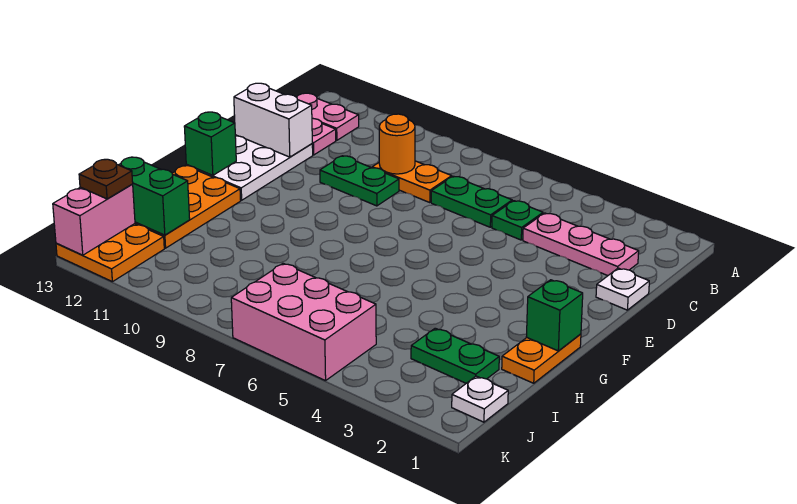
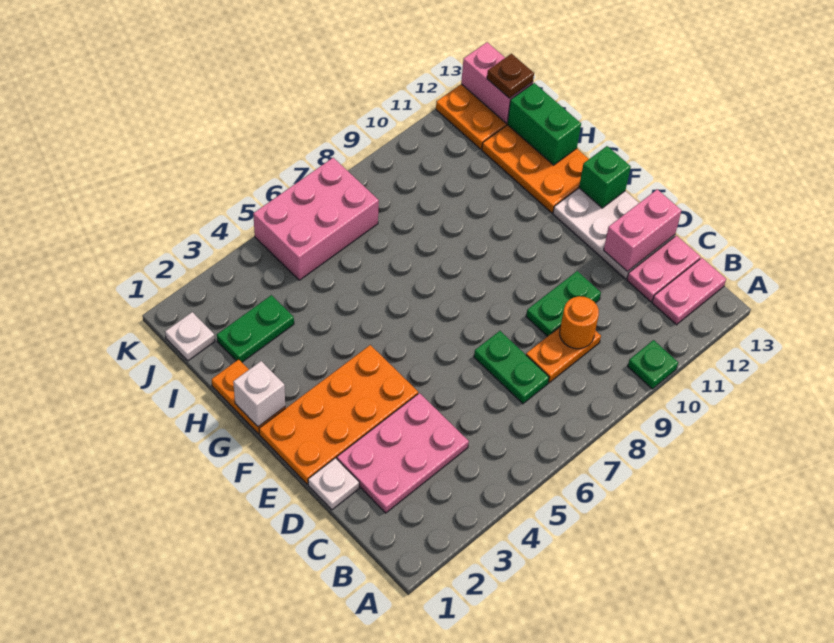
pink 1x3 plate [523,213,639,276] -> pink 2x3 plate [337,393,469,513]
green 1x1 plate [492,201,543,240] -> green 1x1 plate moved to [628,340,678,389]
green 1x2 plate [431,176,512,227] -> green 1x2 plate turned to [474,331,549,404]
white 1x2 brick [234,83,312,157] -> pink 1x2 brick [604,189,681,272]
none -> orange 2x4 plate [259,345,418,484]
green 1x1 brick [526,280,583,351] -> white 1x1 brick [233,361,285,427]
green 1x2 brick [119,157,190,235] -> green 1x2 brick turned to [507,83,581,165]

